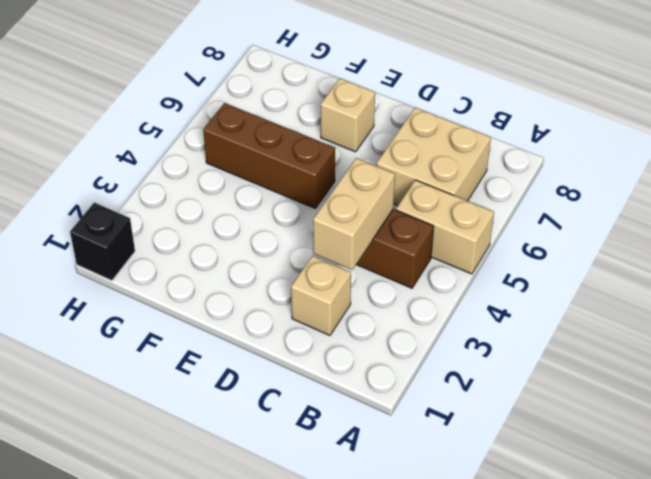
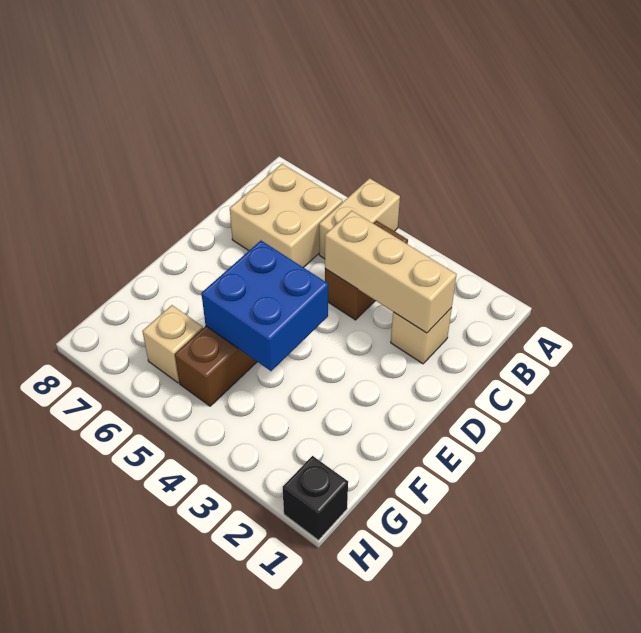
tan 1x2 brick [313,158,395,270] -> tan 1x3 brick [325,211,457,333]
none -> blue 2x2 brick [201,241,328,371]
tan 1x1 brick [321,78,375,152] -> tan 1x1 brick moved to [142,305,203,383]

